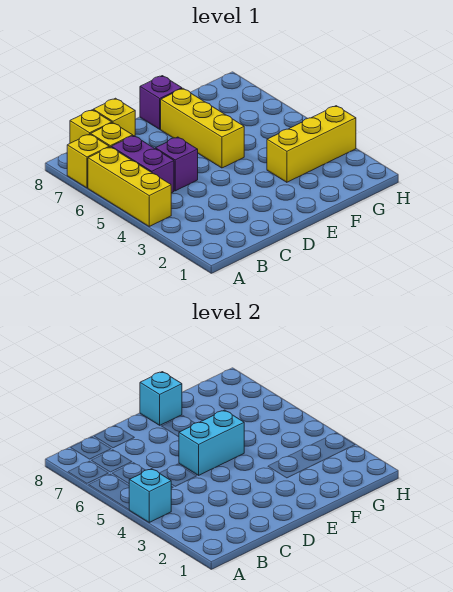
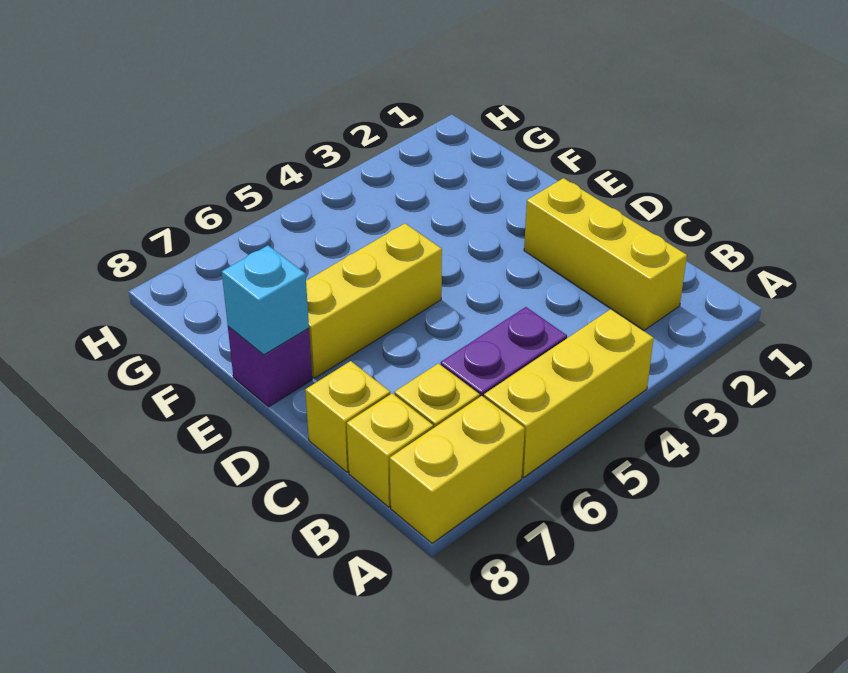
cyan 1x1 brick [129,469,171,522] -> none
yellow 1x1 brick [67,134,109,188] -> yellow 1x2 brick [390,396,525,543]
purple 1x1 brick [155,137,198,191] -> none
cyan 1x2 brick [179,410,244,475] -> none
yellow 1x3 brick [267,106,356,182] -> yellow 1x3 brick moved to [524,178,687,330]

